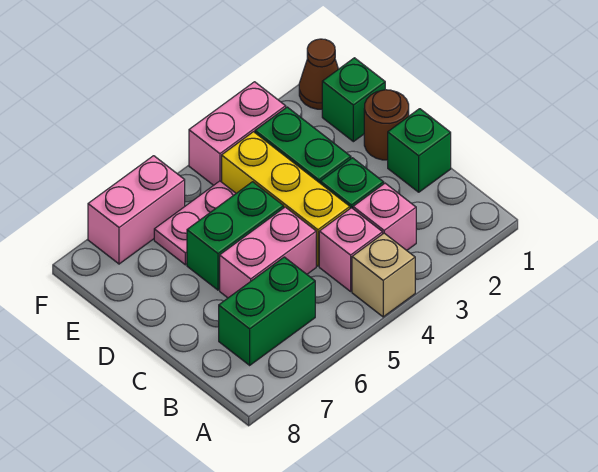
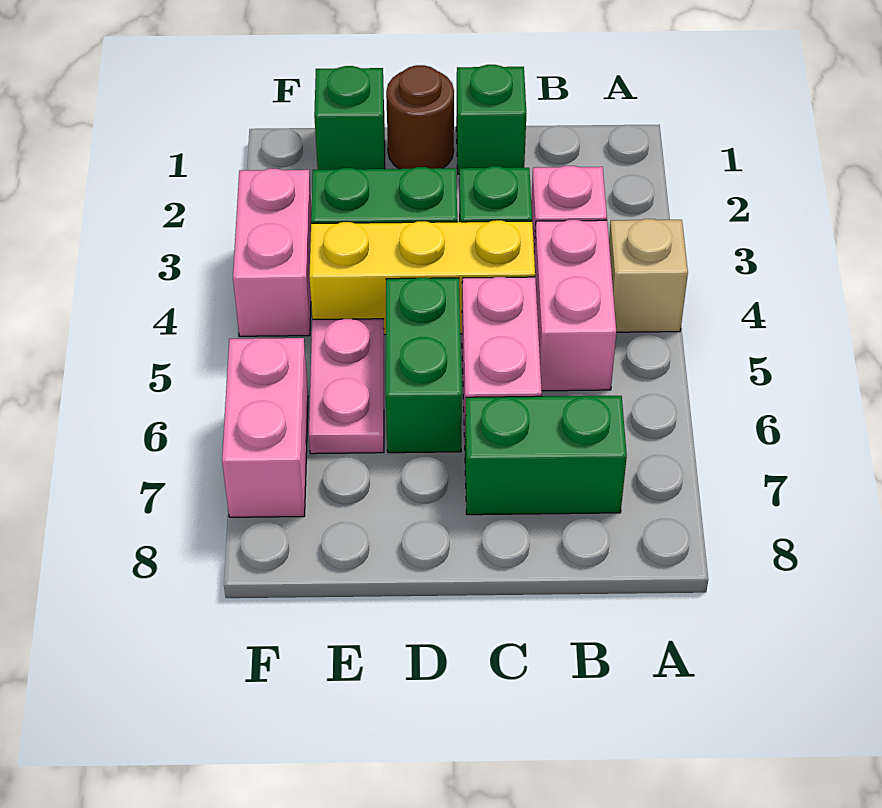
pink 1x1 brick [319,208,383,291] -> pink 1x2 brick [534,220,616,391]
green 1x2 brick [219,257,315,365] -> green 1x2 brick turned to [465,396,627,515]
brown 1x1 cone [299,39,338,109] -> none

